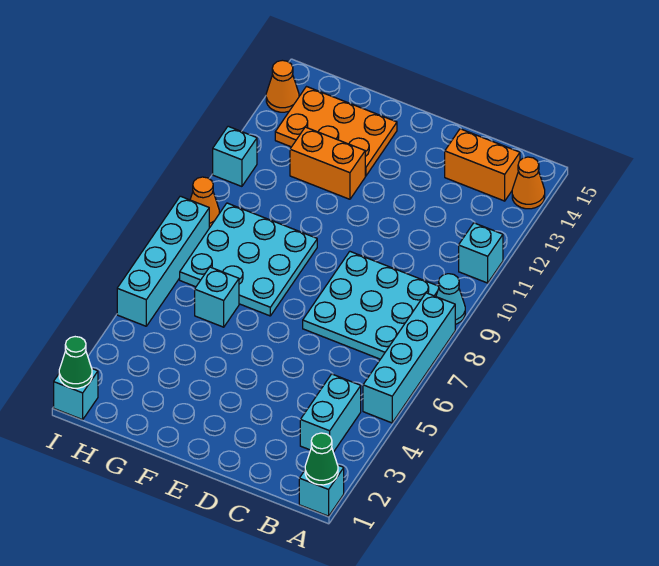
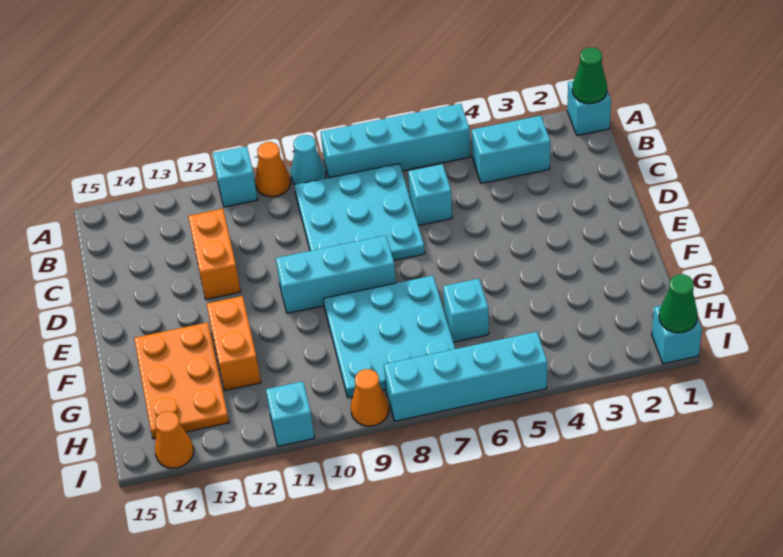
orange 1x1 cone [512,157,545,209] -> orange 1x1 cone moved to [255,142,290,197]
orange 1x2 brick [445,129,520,201] -> orange 1x2 brick moved to [188,209,241,299]
none -> cyan 1x1 brick [408,164,452,226]
none -> cyan 1x3 brick [276,235,396,313]

